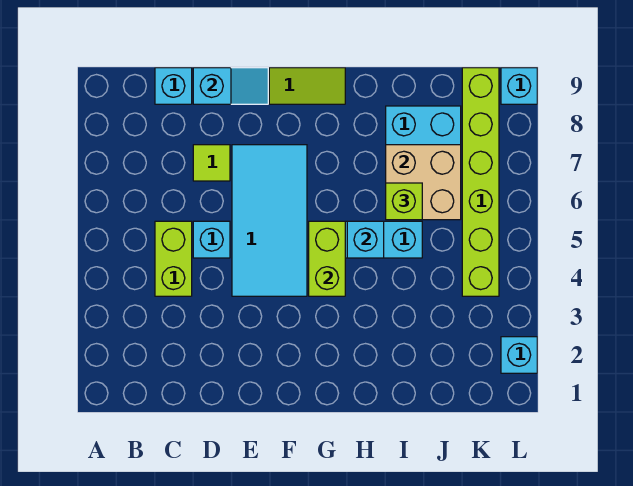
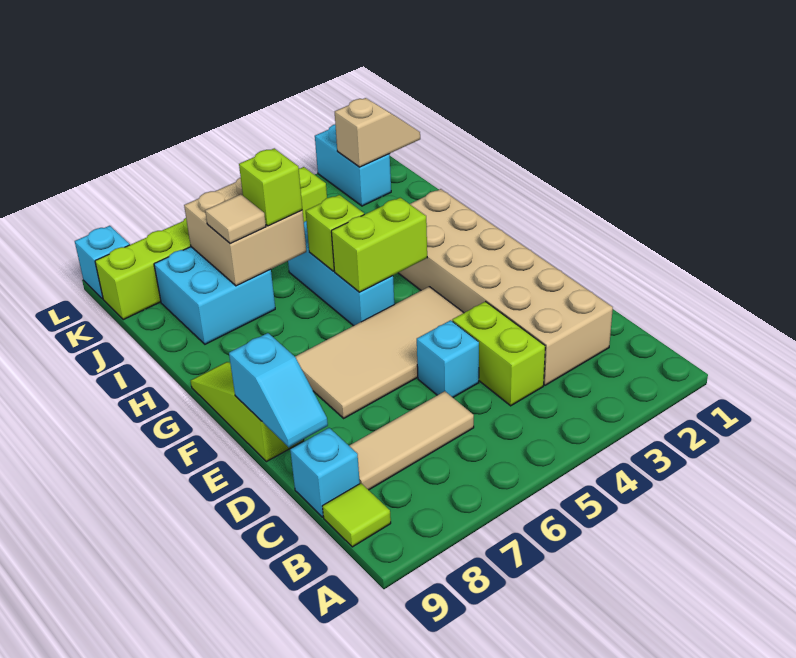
none -> tan 2x6 brick [399,189,613,385]
lime 1x2 brick [155,221,192,296] -> lime 1x2 brick turned to [452,302,545,406]
none -> tan 1x3 tile [349,391,474,490]
lime 1x1 tile [193,145,230,181] -> lime 1x1 tile moved to [323,483,391,547]
cyan 1x2 slope [193,68,268,104] -> cyan 1x2 slope turned to [229,333,328,447]
cyan 2x4 tile [232,145,307,296] -> tan 2x4 tile [295,287,464,418]
cyan 1x1 brick [347,221,384,258] -> lime 1x1 brick [306,195,364,271]
none -> tan 1x1 tile [205,194,266,243]
none -> tan 1x2 slope [335,98,420,167]
cyan 1x1 brick [501,337,537,373] -> cyan 1x2 brick [315,125,391,206]

